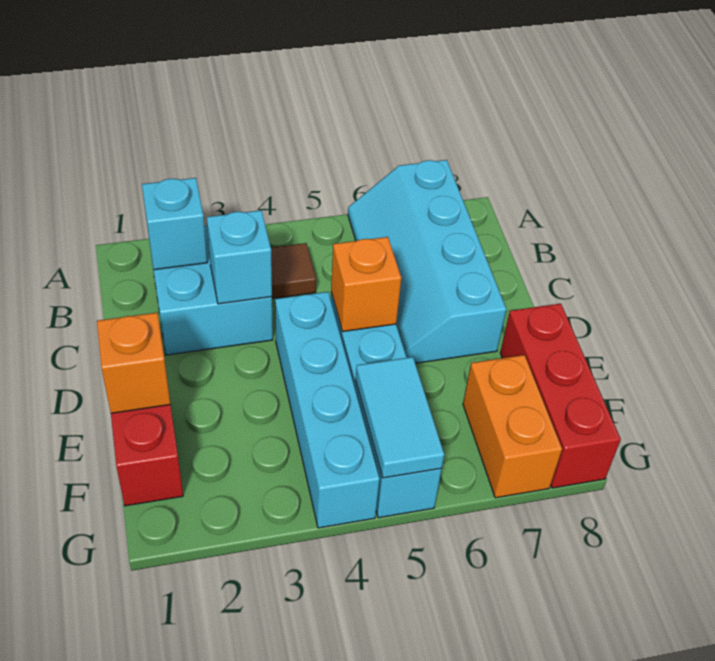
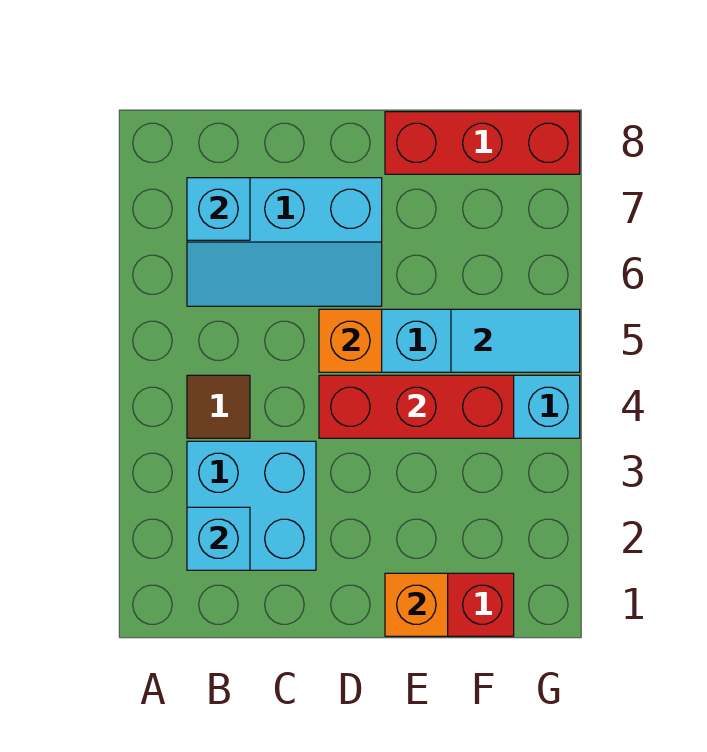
cyan 2x4 slope [348,160,506,363] -> cyan 2x3 slope [187,178,382,306]
cyan 1x1 brick [207,210,272,304] -> cyan 1x1 brick moved to [187,178,250,240]
none -> red 1x3 brick [319,375,514,438]
orange 1x2 brick [463,355,562,498] -> none

